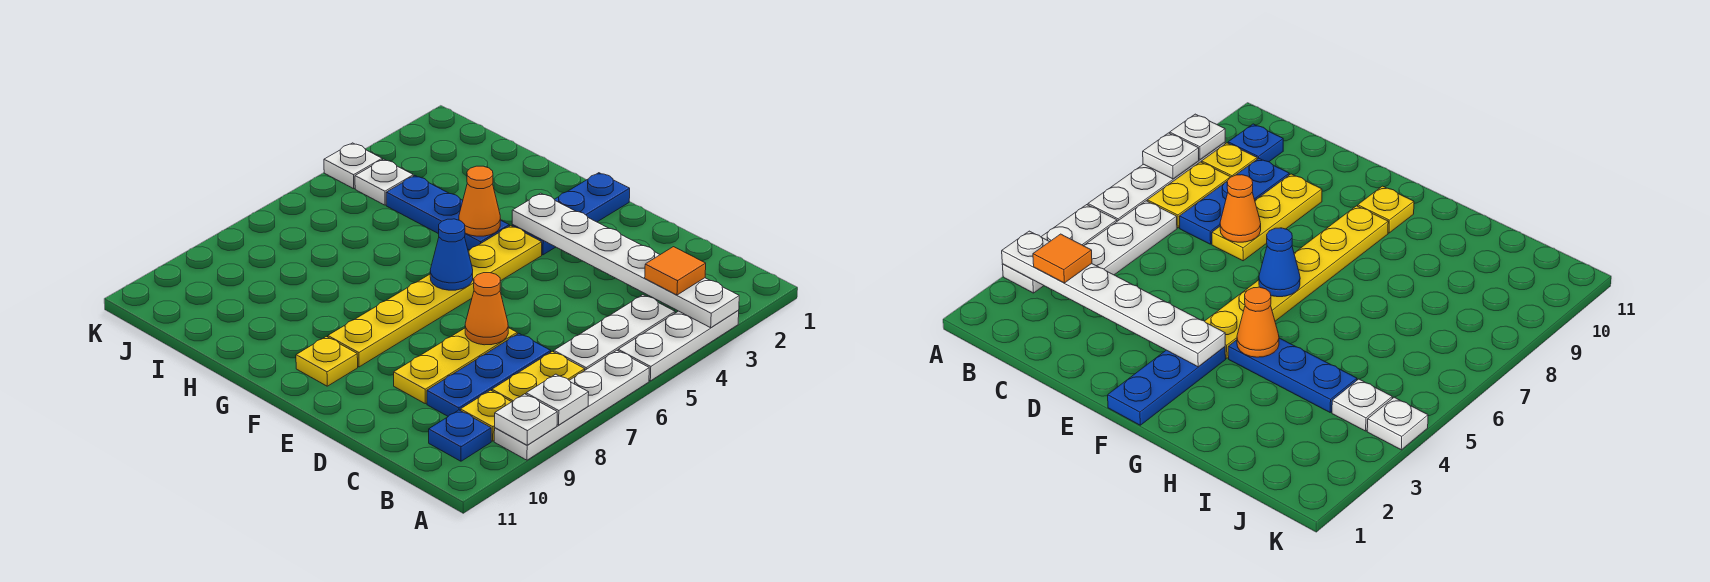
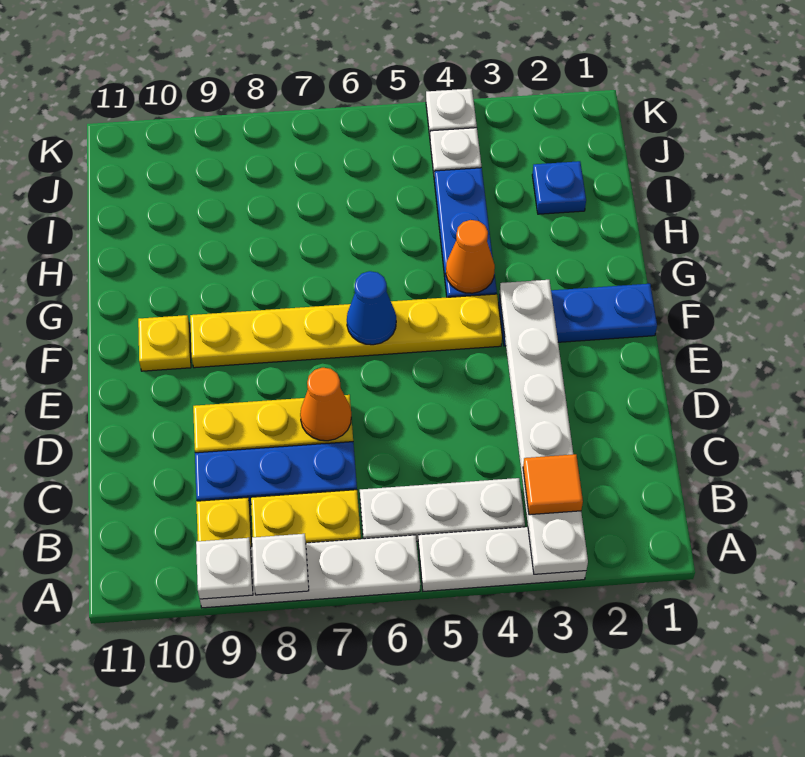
blue 1x1 plate [429,410,491,461] -> blue 1x1 plate moved to [532,161,586,214]

